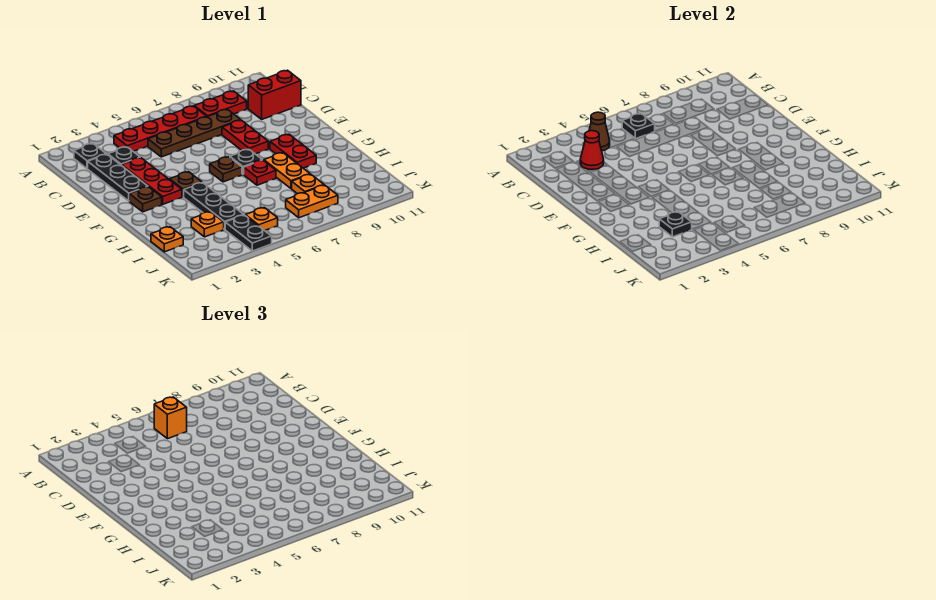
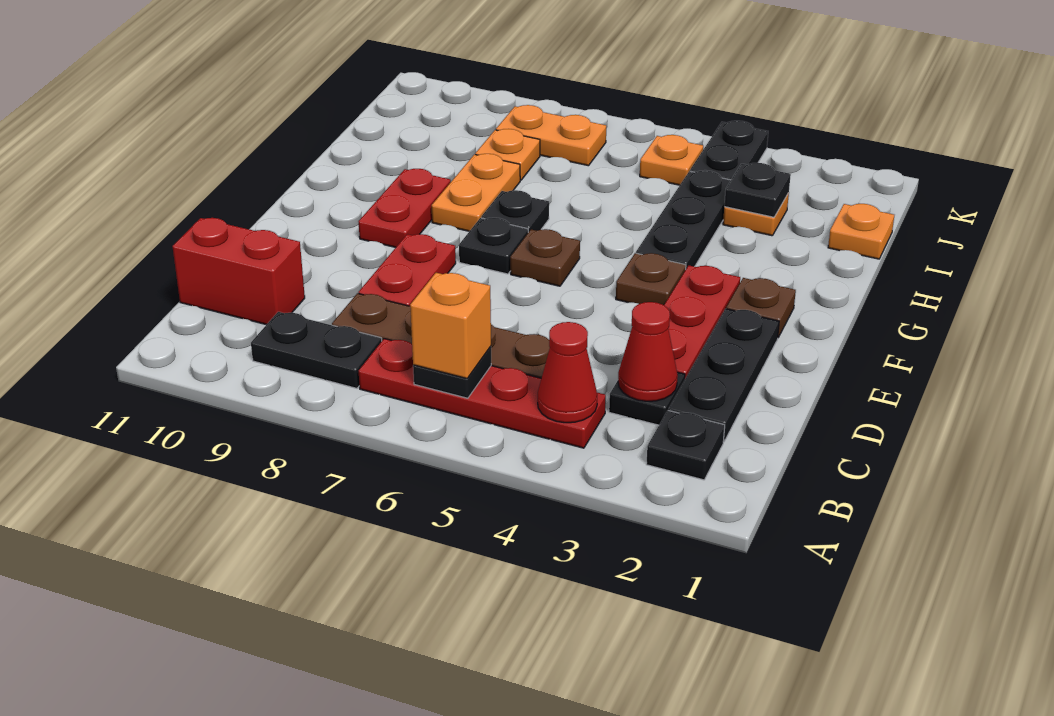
brown 1x1 cone [589,112,610,151] -> red 1x1 cone [538,322,597,423]
red 1x2 plate [194,91,247,117] -> black 1x2 plate [251,312,382,388]
red 1x1 plate [244,160,276,185] -> black 1x1 plate [481,190,549,232]

